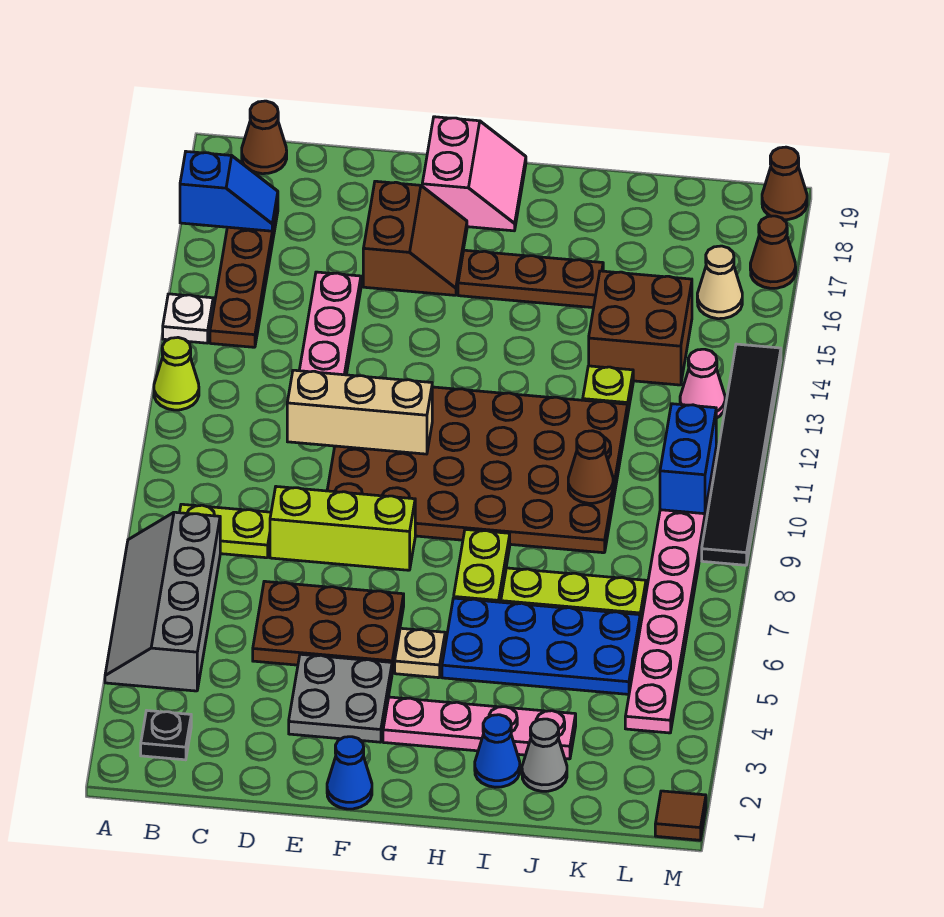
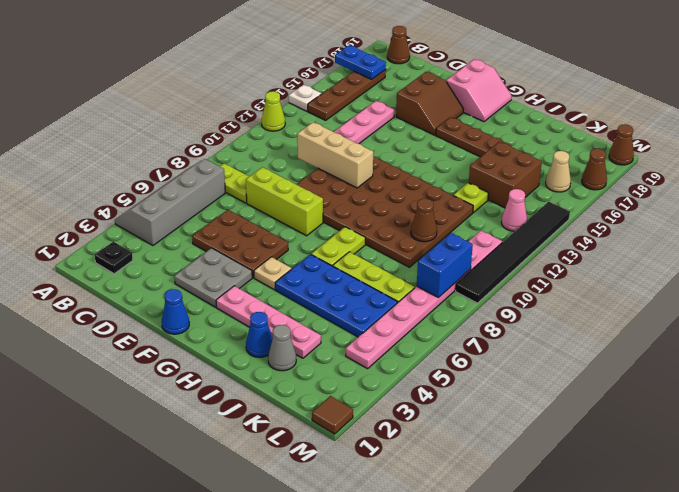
blue 1x2 slope [180,152,278,231] -> blue 1x2 plate [335,45,386,79]
blue 1x2 brick [660,404,716,514] -> blue 1x2 brick moved to [417,233,473,298]

